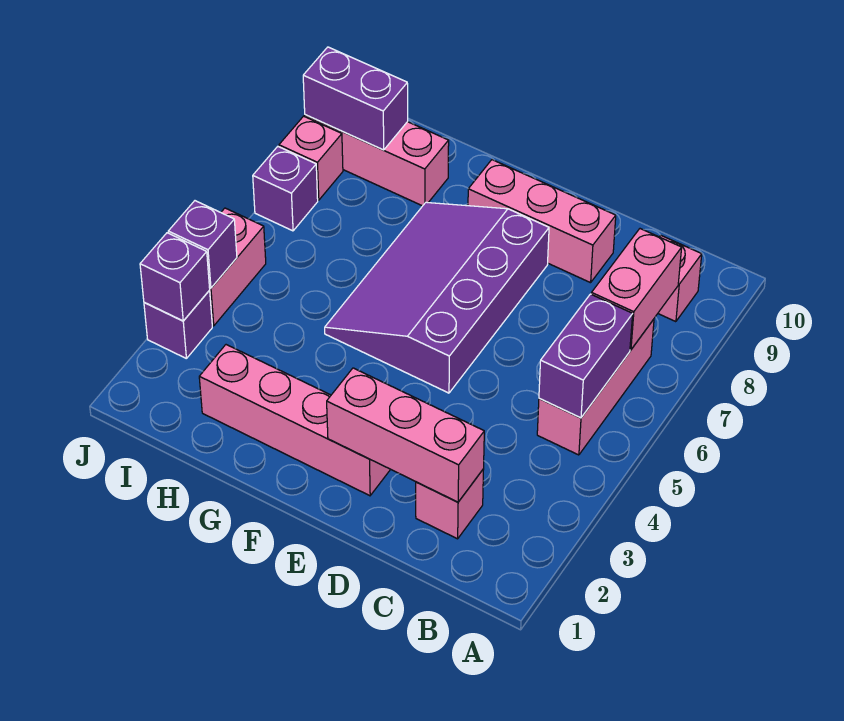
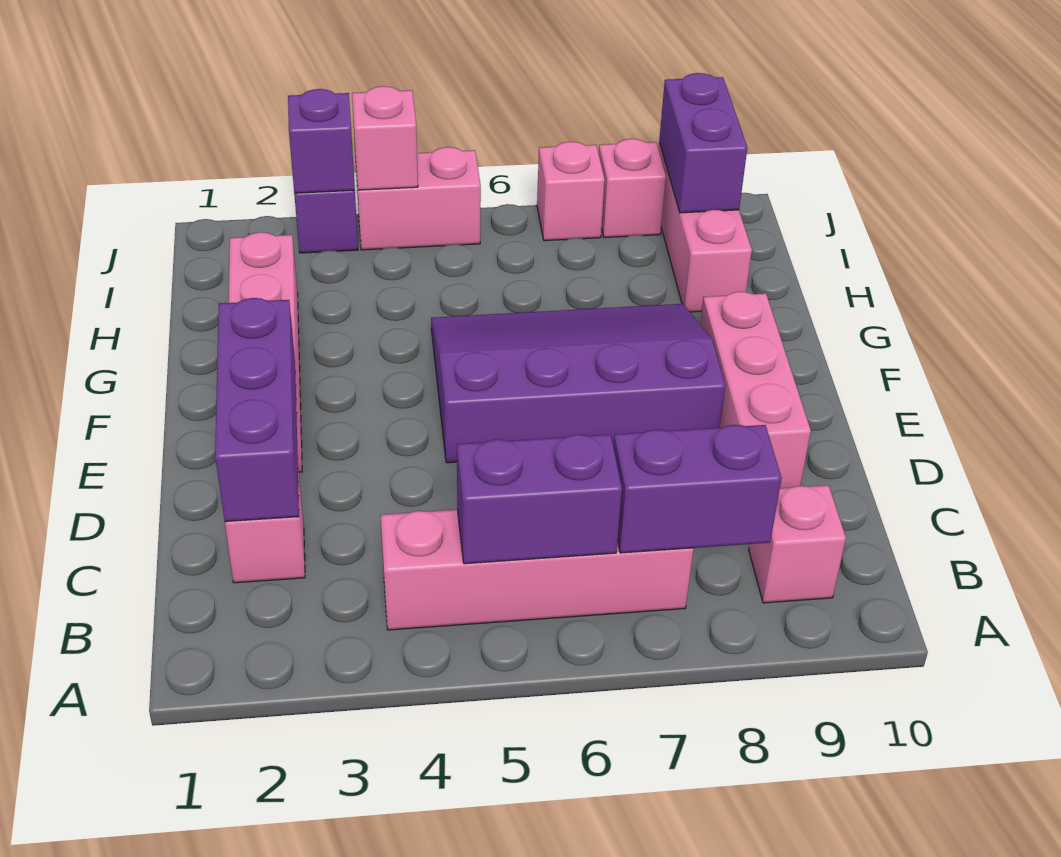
pink 1x3 brick [537,319,654,455] -> pink 1x4 brick [380,510,693,630]
pink 1x2 brick [591,229,682,350] -> purple 1x2 brick [613,425,782,553]
pink 1x3 brick [327,368,484,502] -> purple 1x3 brick [215,298,299,522]
purple 1x1 brick [168,201,237,288] -> pink 1x1 brick [352,86,418,190]
purple 1x1 brick [253,147,318,231] -> pink 1x1 brick [537,142,605,241]

